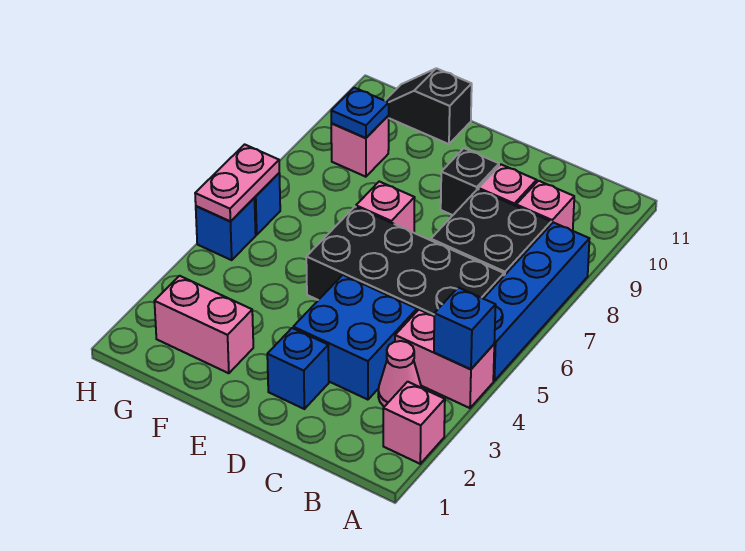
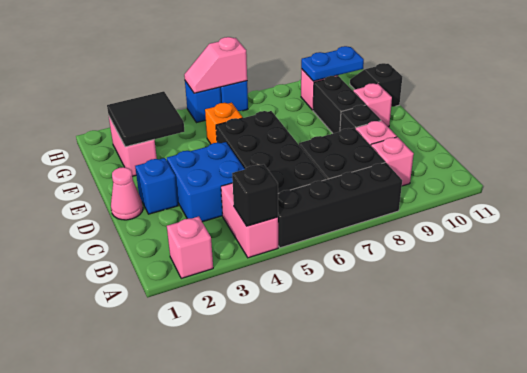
blue 1x1 brick [434,288,496,369] -> black 1x1 brick [232,164,278,226]
blue 1x4 brick [483,222,589,381] -> black 1x4 brick [278,163,402,248]
pink 1x1 cone [378,341,422,407] -> pink 1x1 cone moved to [111,167,143,220]
pink 1x1 brick [356,182,415,233] -> pink 1x1 brick moved to [353,83,392,127]
none -> black 1x2 brick [313,76,366,134]
none -> black 2x2 tile [107,91,184,147]
none -> orange 1x1 brick [205,103,243,144]
blue 1x1 plate [331,88,389,138] -> blue 1x2 plate [301,46,364,81]
pink 1x2 plate [195,144,279,222] -> pink 1x2 slope [184,37,247,93]

